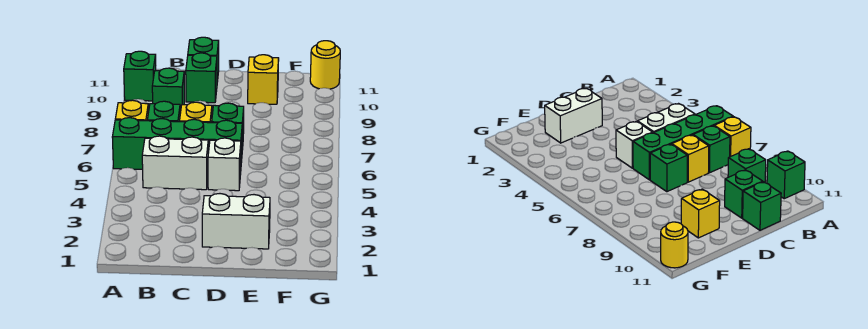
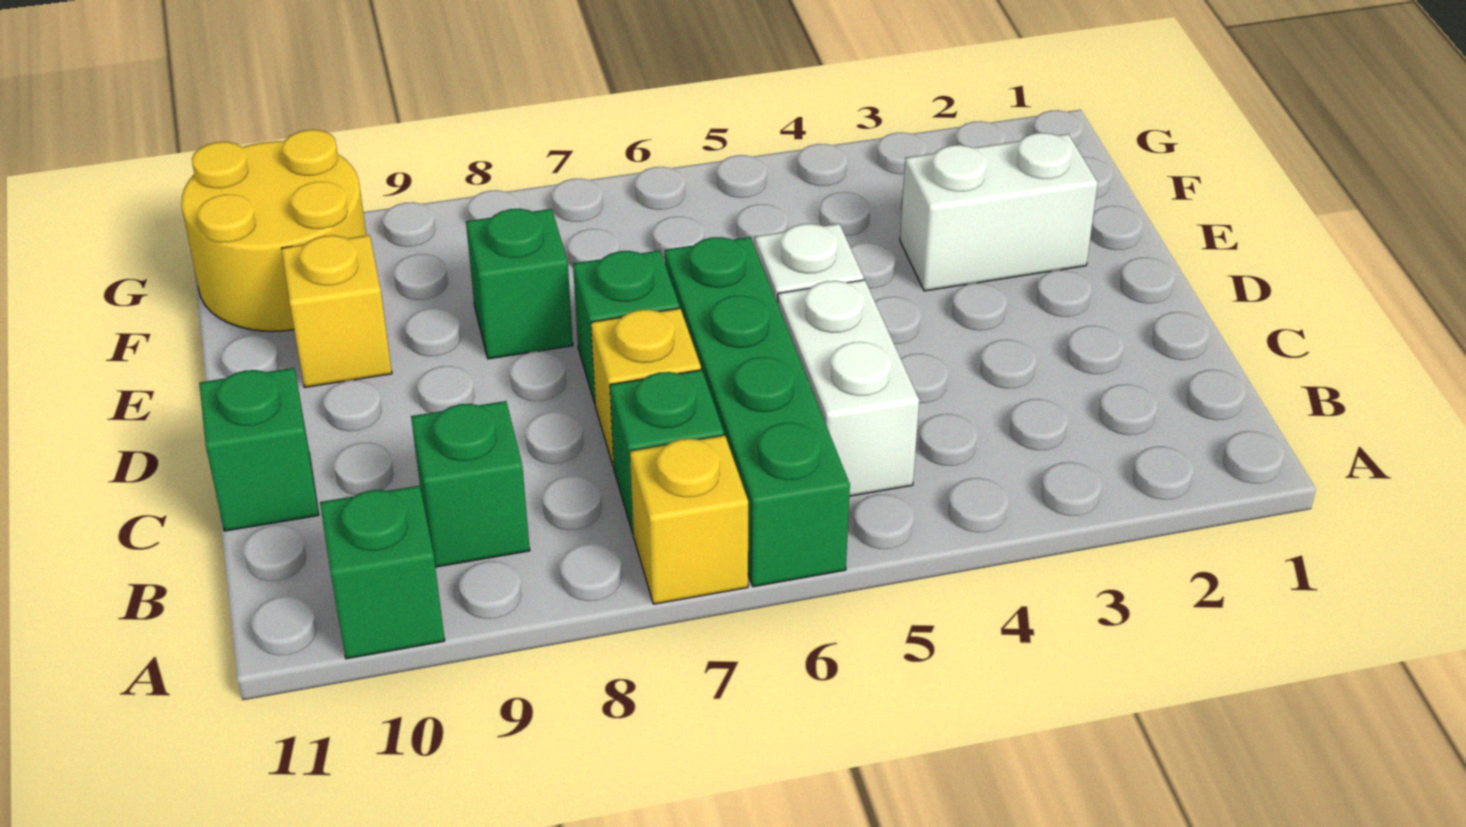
green 1x1 brick [186,53,217,103] -> green 1x1 brick moved to [466,209,573,359]
white 1x2 brick [202,194,270,249] -> white 1x2 brick turned to [900,133,1098,291]
yellow 1x1 round brick [310,41,340,89] -> yellow 2x2 round brick [181,130,367,331]

